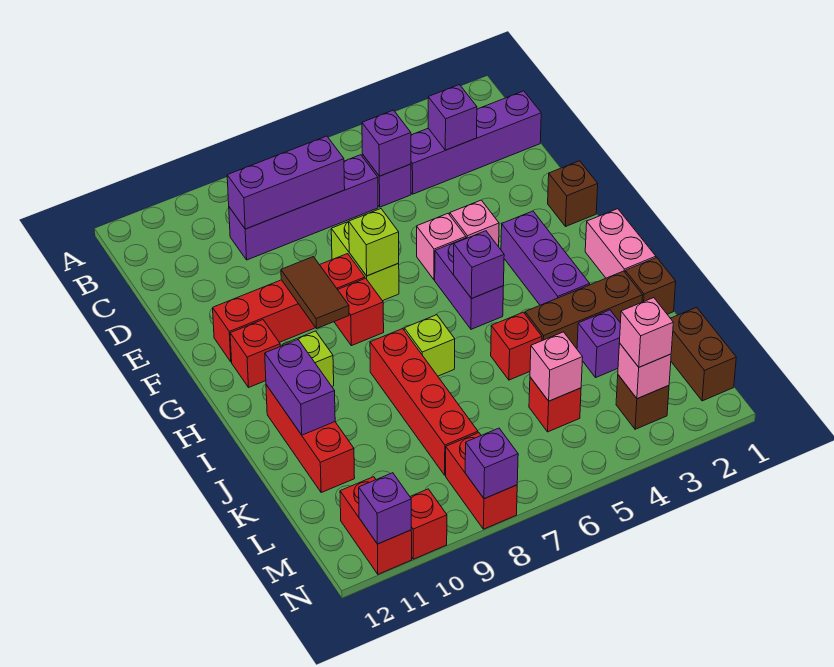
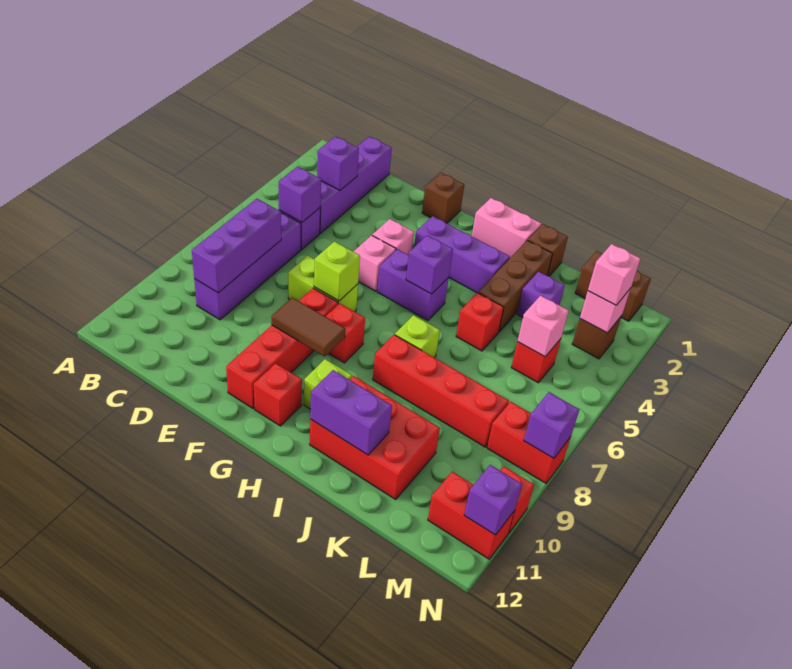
red 1x3 brick [266,385,355,492] -> red 2x3 brick [310,376,440,500]

